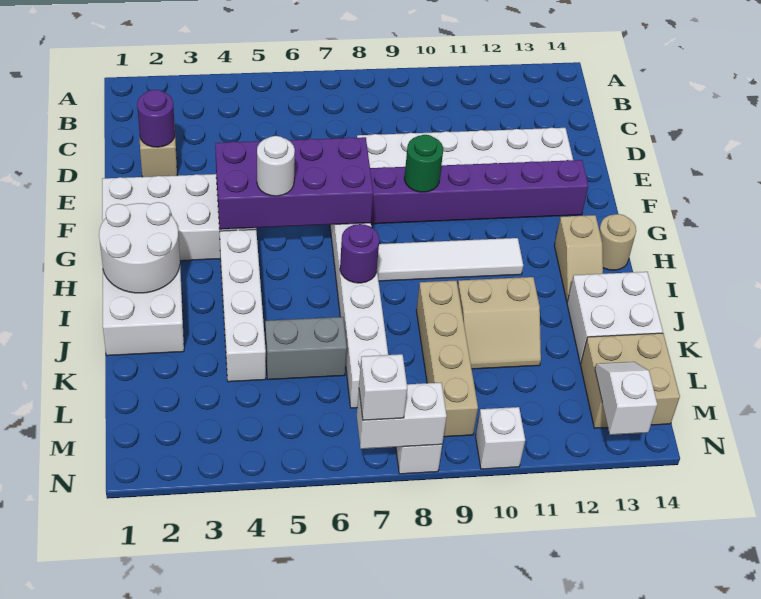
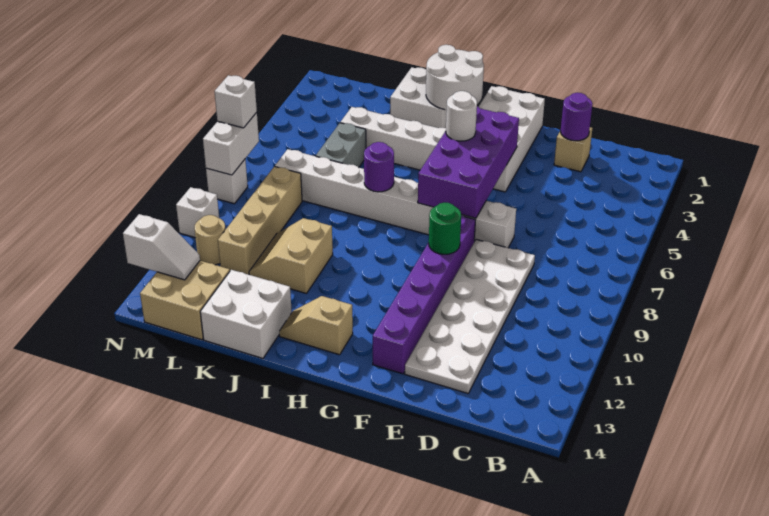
white 1x4 tile [377,238,523,281] -> none
tan 1x1 round brick [599,214,636,270] -> tan 1x1 round brick moved to [195,215,226,265]
tan 1x4 brick [416,281,478,437] -> tan 1x4 brick turned to [218,166,302,275]

